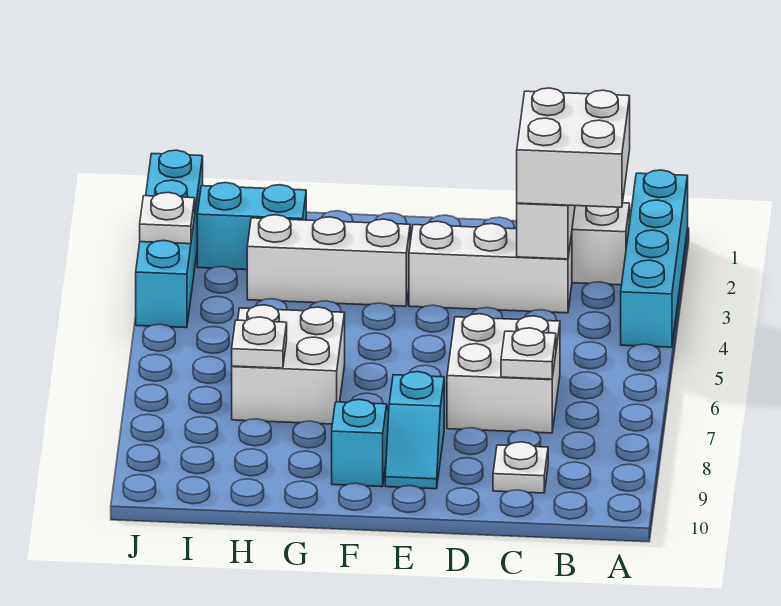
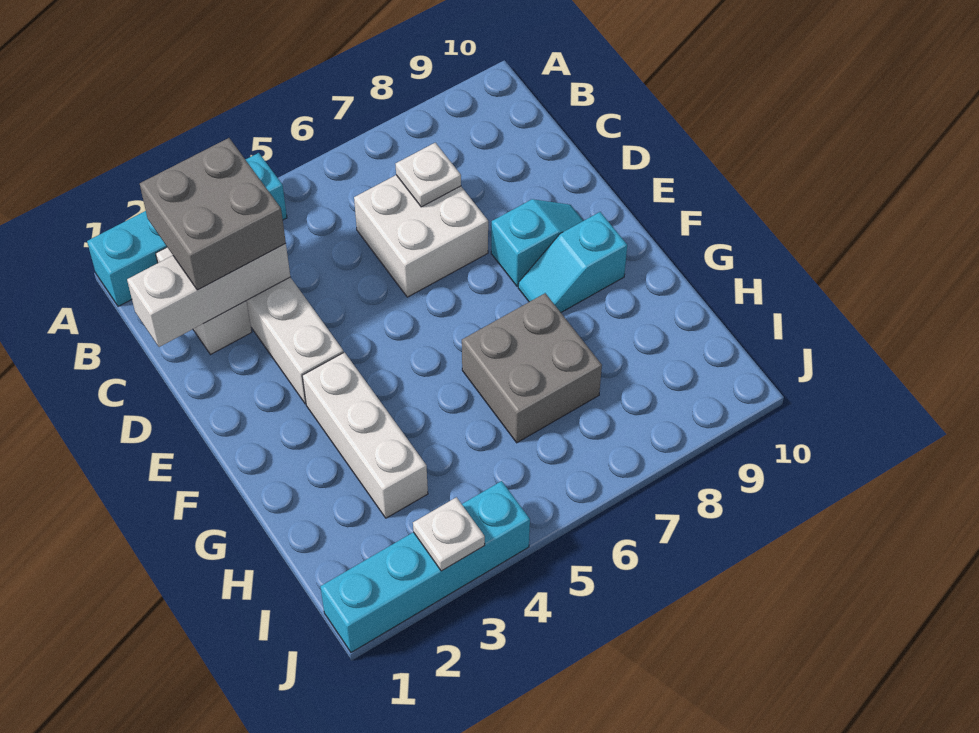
white 2x2 brick [517,88,630,207] -> grey 2x2 brick [140,138,286,290]
white 1x1 plate [493,442,548,493] -> none
white 2x2 brick [232,305,345,424] -> grey 2x2 brick [462,293,602,443]
cyan 1x2 brick [197,183,306,270] -> none
white 1x1 plate [232,317,287,368] -> none

